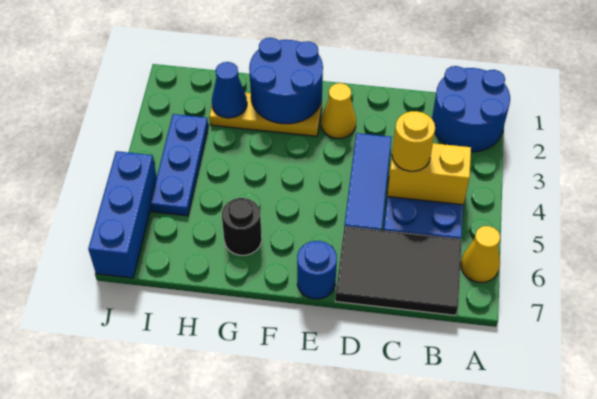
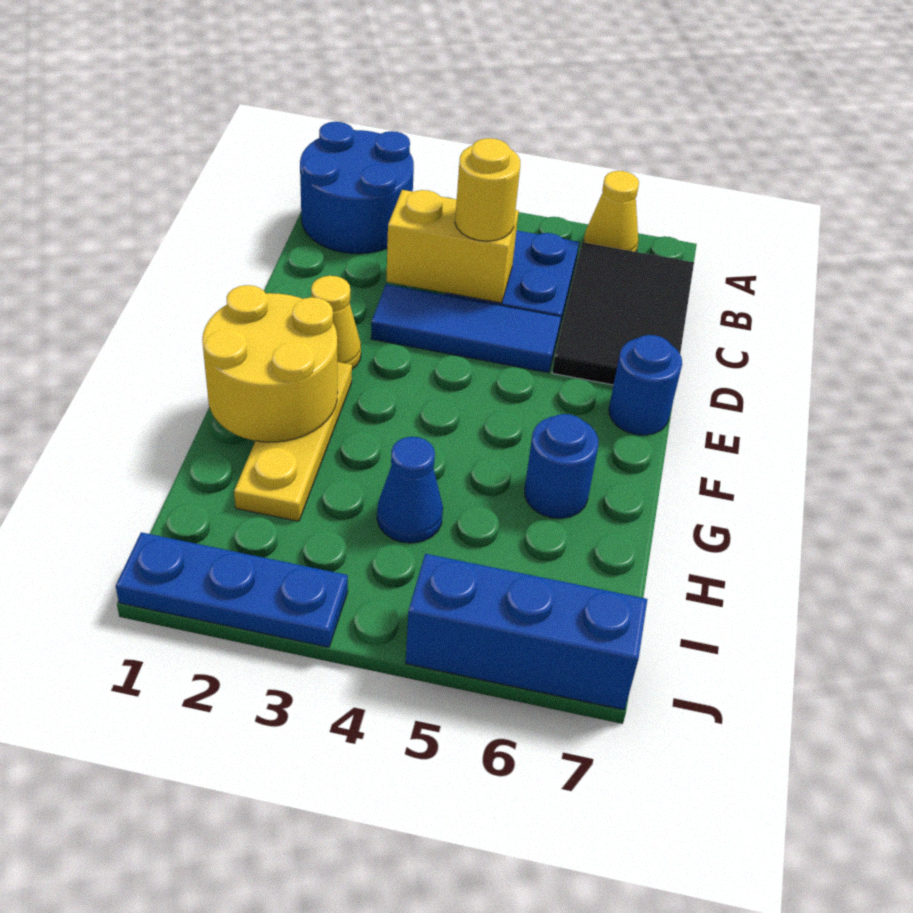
yellow 1x2 brick [387,142,471,205] -> yellow 1x2 brick turned to [386,190,519,303]
blue 2x2 round brick [249,38,323,124] -> yellow 2x2 round brick [202,285,338,442]
black 1x1 round brick [222,198,262,255] -> blue 1x1 round brick [525,414,598,518]
blue 1x1 cone [212,62,247,118] -> blue 1x1 cone moved to [377,437,443,543]
blue 1x3 plate [150,114,208,216] -> blue 1x3 plate moved to [116,532,348,647]

